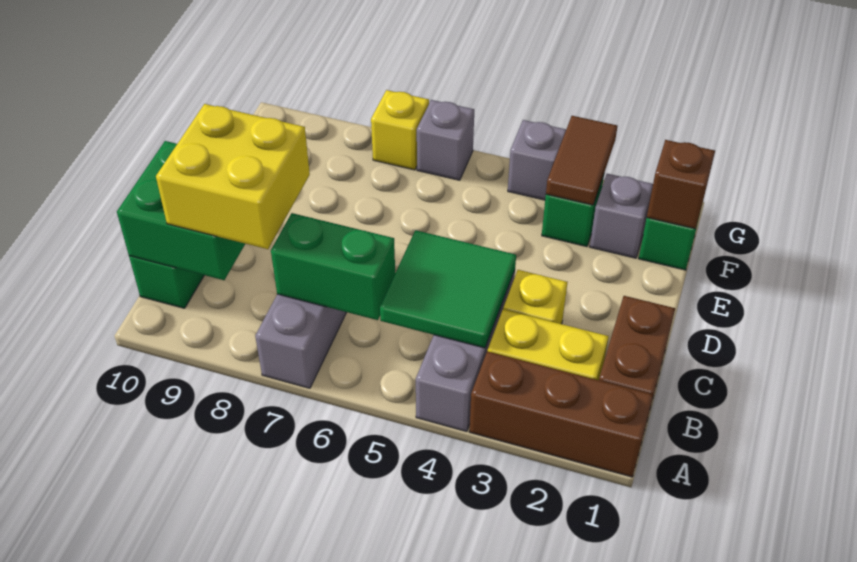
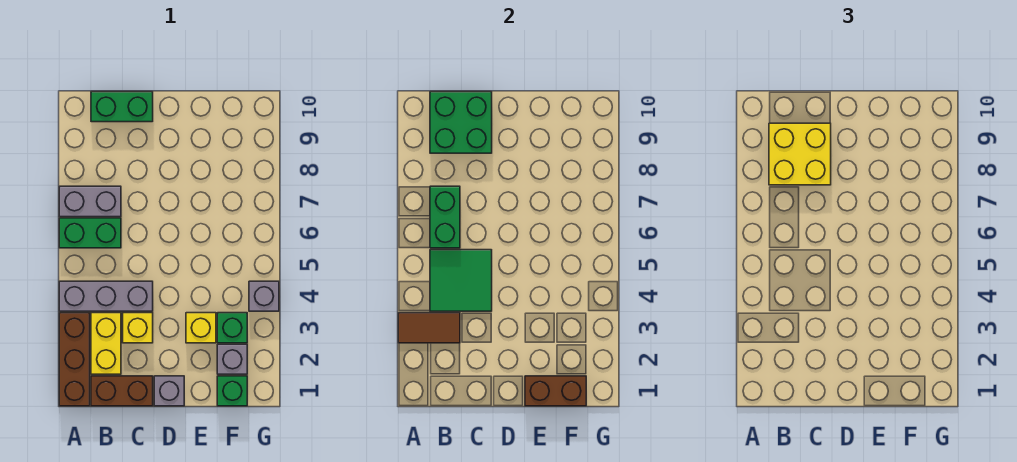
none -> green 1x2 brick [59,218,121,248]
brown 1x1 brick [647,140,715,229] -> brown 1x2 brick [525,376,586,406]
brown 1x2 tile [546,116,617,205] -> brown 1x2 tile moved to [398,313,460,343]
grey 1x1 brick [417,100,474,180] -> grey 1x1 brick moved to [154,376,184,406]
yellow 1x1 brick [371,90,429,170] -> yellow 1x1 brick moved to [186,313,216,343]

